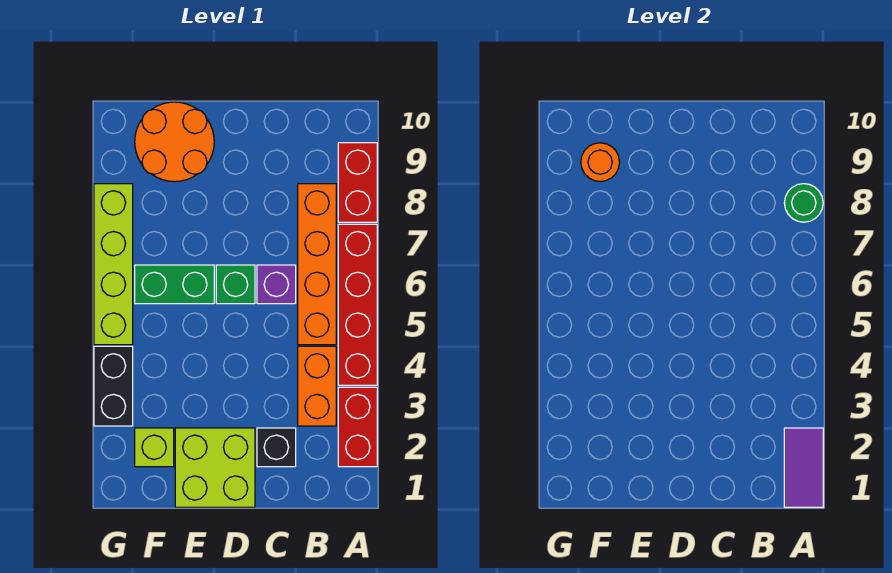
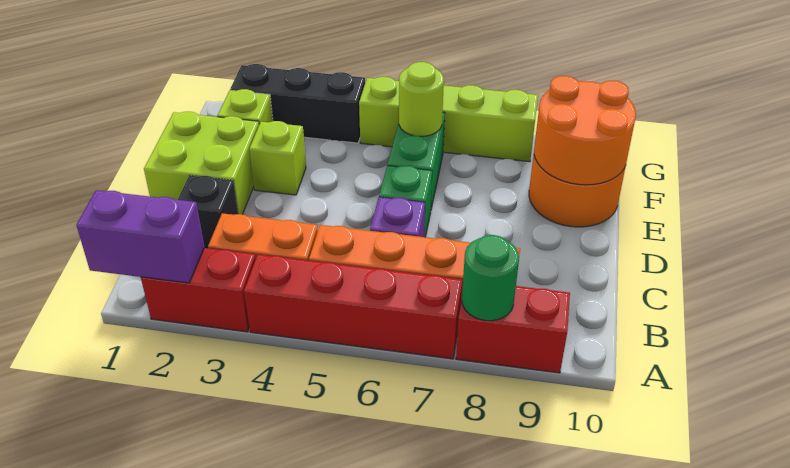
purple 1x2 tile [784,428,823,507] -> purple 1x2 brick [76,190,205,283]
none -> lime 1x1 brick [249,121,306,195]
none -> lime 1x1 round brick [399,62,444,136]
orange 1x1 round brick [581,143,619,182] -> orange 2x2 round brick [534,76,636,185]
black 1x2 brick [94,346,133,426] -> black 1x3 brick [230,64,365,143]

